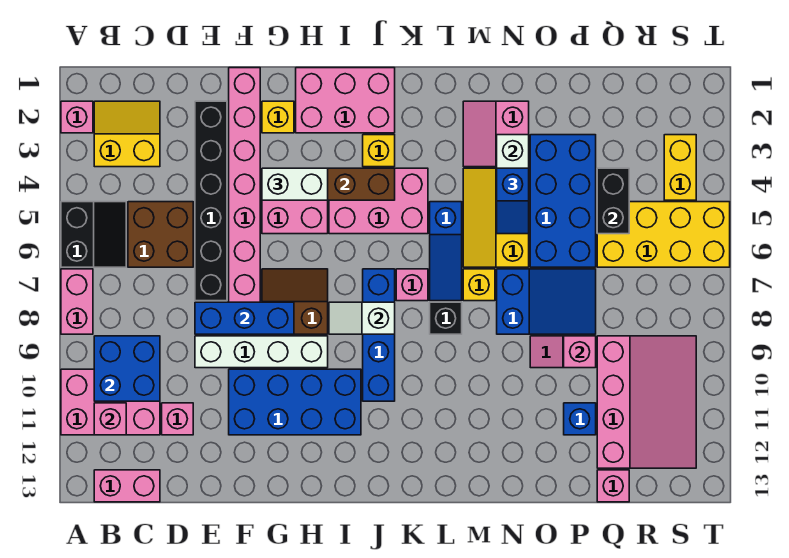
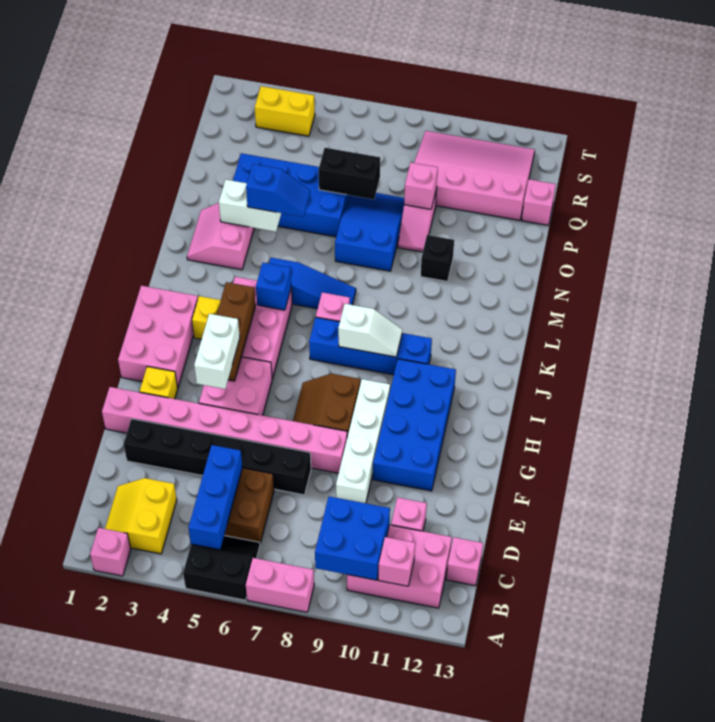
pink 2x3 brick [61,369,160,435] -> pink 2x3 brick turned to [347,525,452,608]
pink 1x2 brick [94,470,160,502] -> pink 1x1 brick [446,537,483,586]
blue 1x3 brick [195,302,294,334] -> blue 1x3 brick moved to [188,445,243,550]
white 1x2 slope [329,302,395,334] -> white 1x2 slope turned to [338,304,402,357]
black 1x1 brick [430,302,462,334] -> black 1x1 brick moved to [421,235,454,281]
pink 2x2 slope [463,101,529,167] -> pink 2x2 slope turned to [187,203,254,270]
yellow 2x3 slope [463,168,529,267] -> none
yellow 1x1 brick [463,269,495,301] -> none
blue 1x1 brick [564,403,596,435] -> blue 1x1 brick moved to [256,263,291,310]
black 1x2 brick [597,168,629,234] -> black 1x2 brick moved to [318,148,380,199]
yellow 2x4 brick [597,202,730,267] -> none

